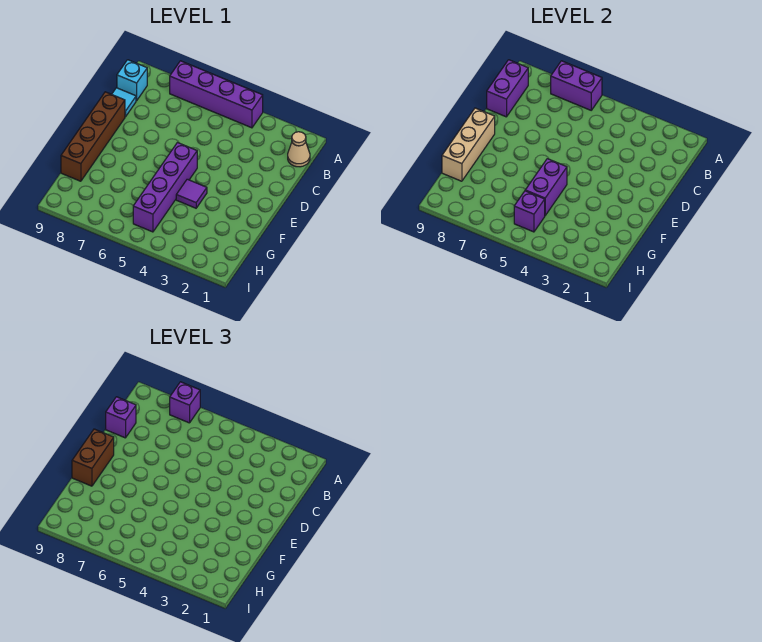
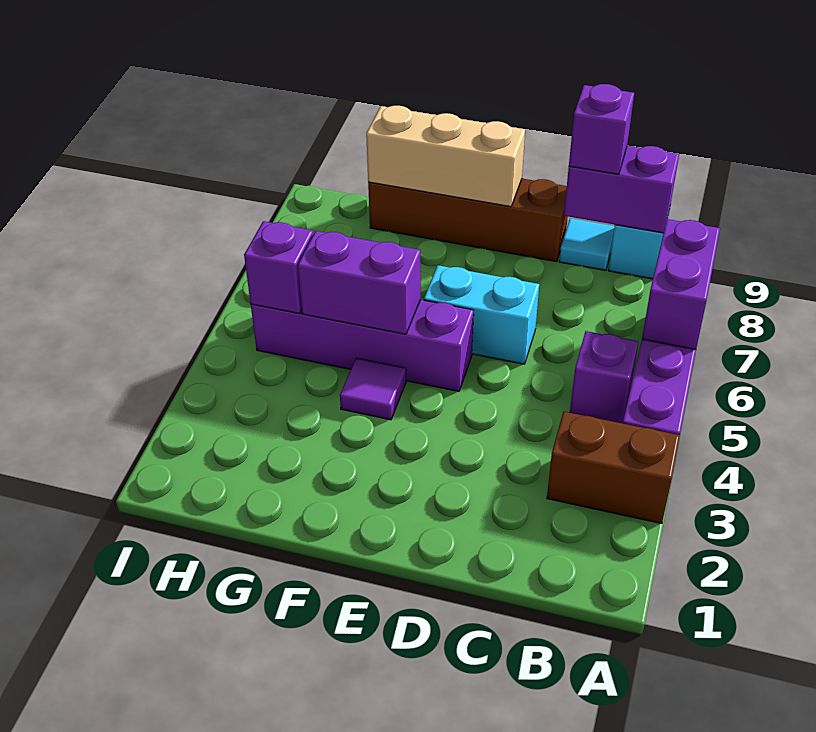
purple 1x1 brick [170,382,200,423] -> purple 1x1 brick moved to [570,331,639,423]
tan 1x1 cone [288,132,310,167] -> none
none -> cyan 1x2 brick [424,265,539,364]
brown 1x2 brick [72,429,114,486] -> brown 1x2 brick moved to [547,412,680,524]

